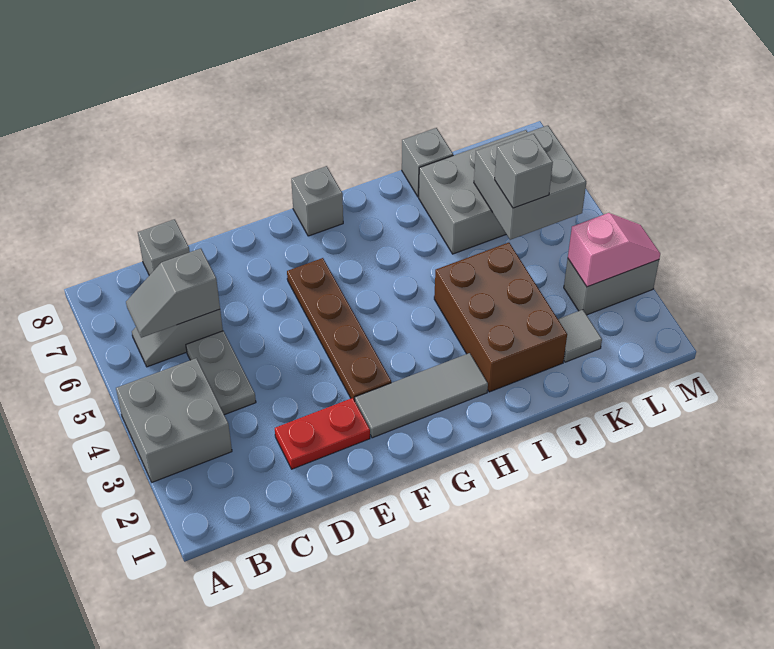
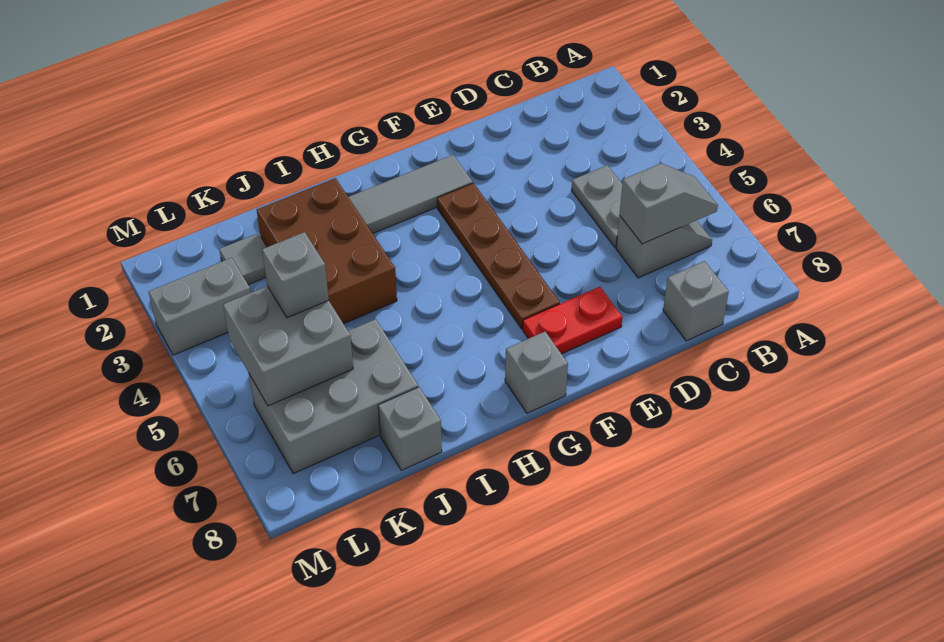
grey 2x2 brick [116,358,232,482] -> none
red 1x2 plate [275,398,370,469] -> red 1x2 plate moved to [523,287,622,354]
pink 1x2 slope [568,213,660,287] -> none

